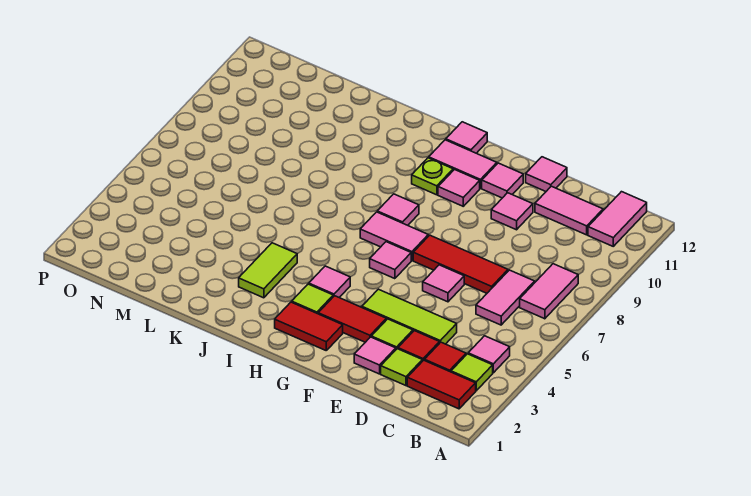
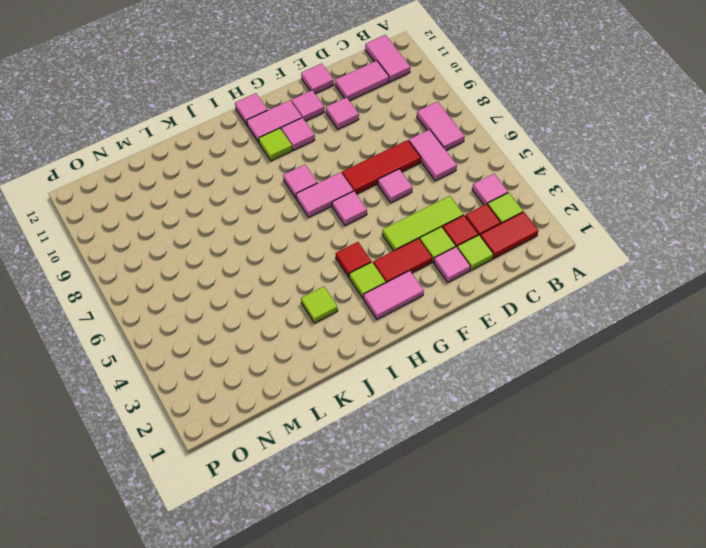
red 1x2 tile [275,302,343,350] -> pink 1x2 tile [363,271,424,319]
pink 1x1 tile [309,266,350,298] -> red 1x1 tile [336,242,371,277]
lime 1x1 plate [412,158,453,195] -> lime 1x1 tile [259,128,292,161]
lime 1x2 tile [239,243,297,298] -> lime 1x1 tile [301,287,338,323]

